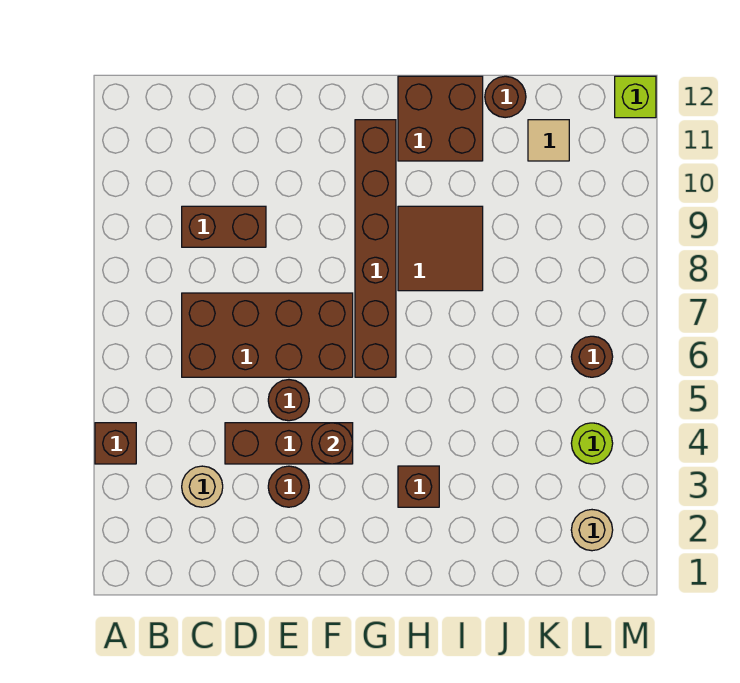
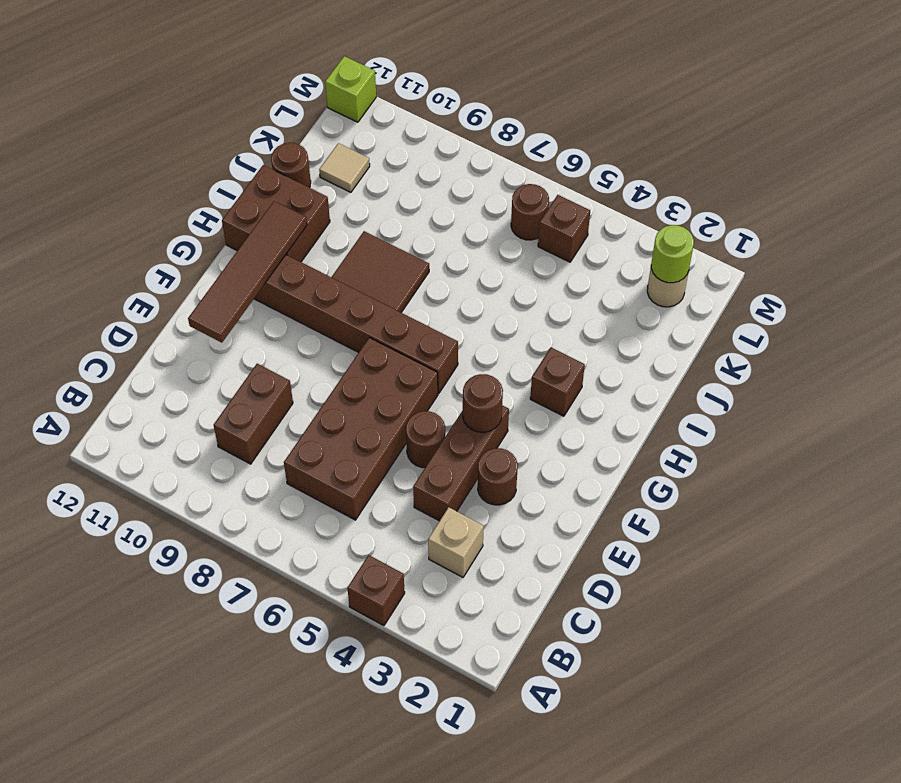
tan 1x1 round brick [182,466,223,507] -> tan 1x1 brick [428,507,484,577]
none -> brown 1x4 tile [188,201,307,343]
lime 1x1 round brick [571,423,613,464] -> lime 1x1 round brick moved to [651,225,694,283]
none -> brown 1x1 brick [538,195,590,262]

